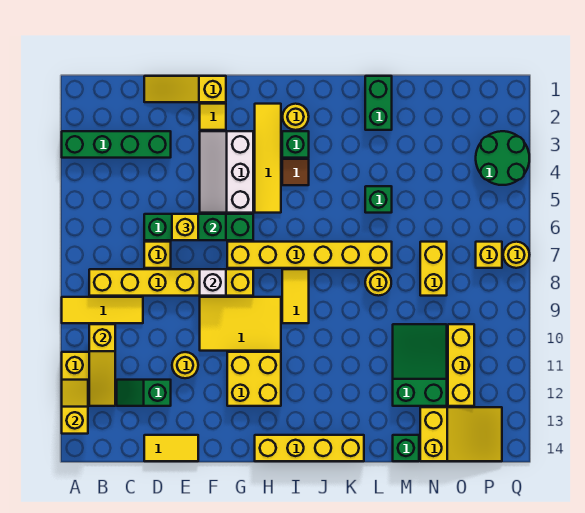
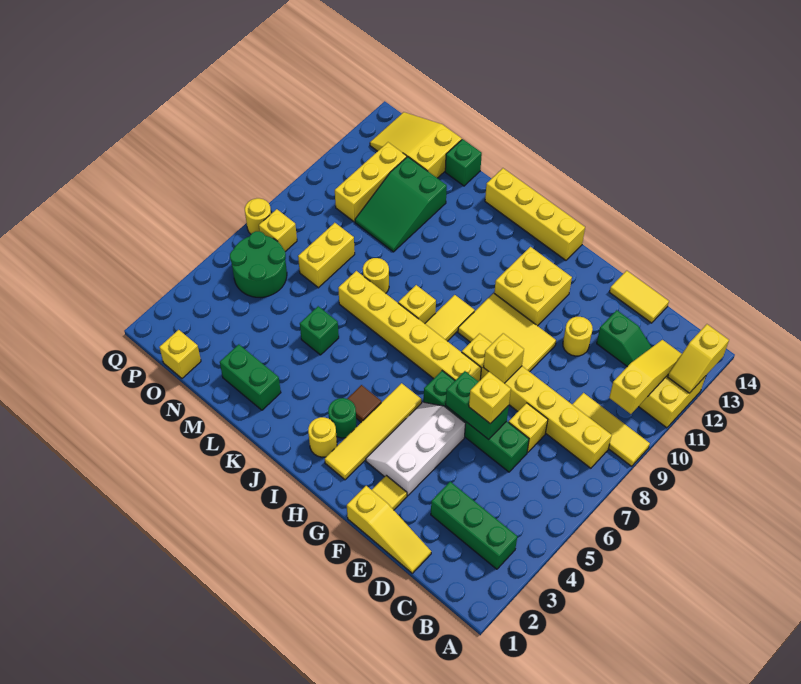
green 1x4 brick [62,131,171,158] -> green 1x3 brick [431,482,517,569]
white 2x3 slope [200,131,253,213] -> white 2x3 slope turned to [366,402,466,496]
white 1x1 brick [200,269,226,296] -> yellow 1x1 brick [483,333,524,383]
green 1x1 brick [282,131,309,158] -> green 1x1 round brick [328,398,357,438]
none -> yellow 1x1 brick [398,285,436,324]
green 1x2 brick [365,76,392,130] -> green 1x2 brick turned to [220,344,281,410]
none -> yellow 1x1 brick [159,330,201,378]
green 2x2 round brick [476,131,529,185] -> green 2x2 round brick moved to [230,231,287,298]

